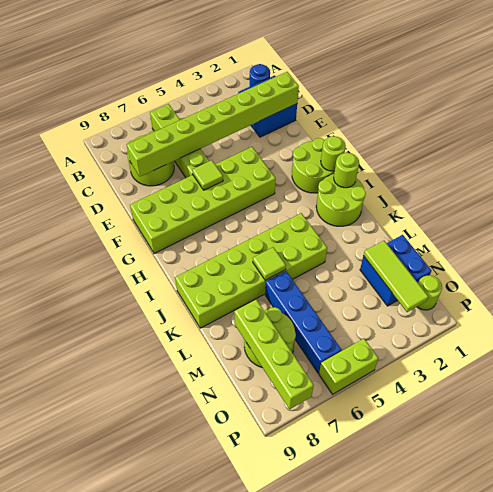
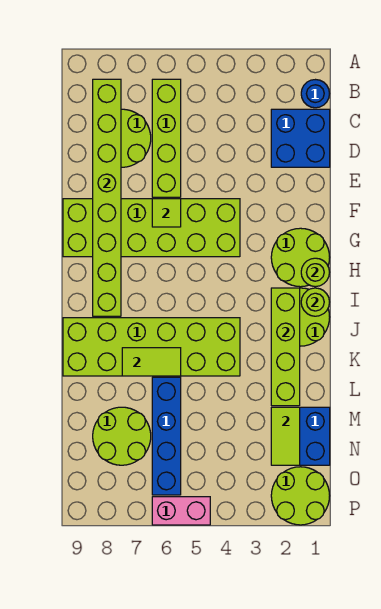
lime 1x8 brick [127,72,299,177] -> lime 1x8 brick turned to [93,79,121,316]
lime 1x1 tile [253,247,286,280] -> lime 1x2 tile [122,348,181,376]
lime 1x3 tile [363,241,429,312] -> lime 1x2 tile [271,407,300,465]
lime 1x4 brick [234,300,314,409] -> lime 1x4 brick moved to [271,288,300,406]
lime 1x1 round brick [417,275,442,310] -> lime 2x2 round brick [271,467,330,525]
lime 1x2 brick [319,338,378,394] -> pink 1x2 brick [152,497,210,525]

